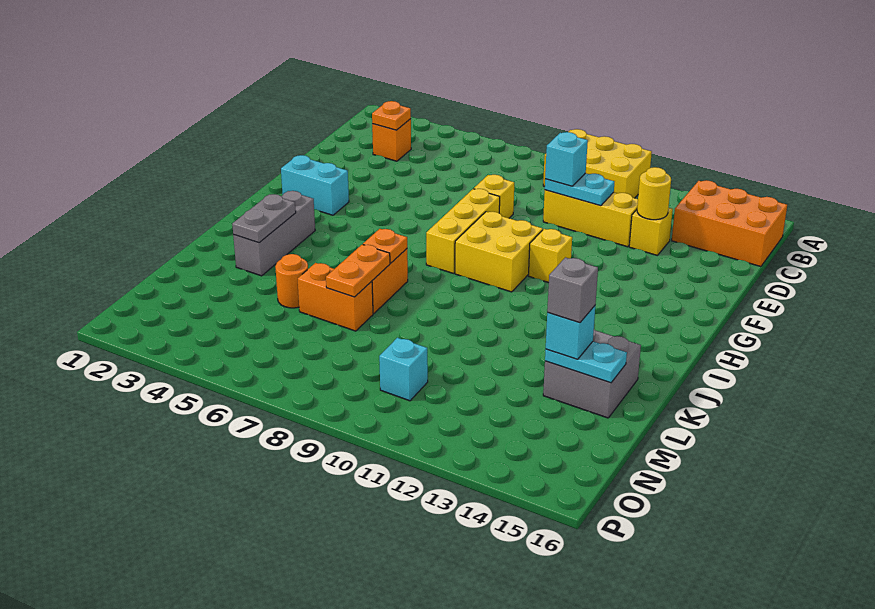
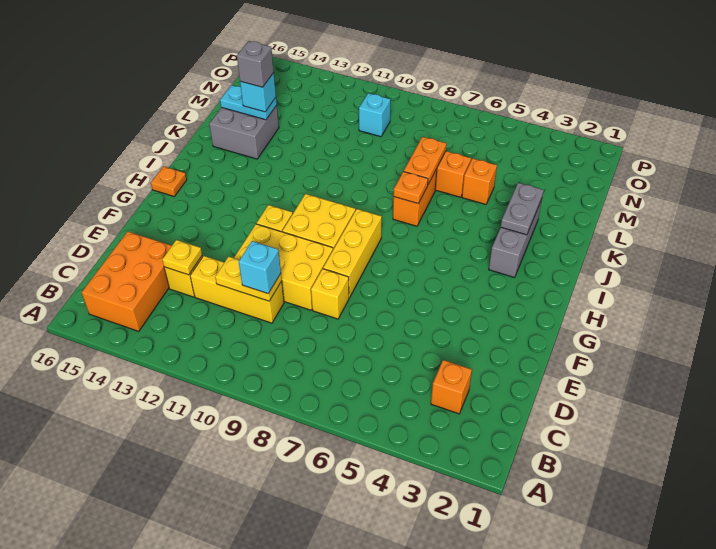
yellow 2x3 brick [543,129,652,198] -> yellow 2x3 brick moved to [234,224,333,310]
orange 2x3 brick [672,180,787,267] -> orange 2x3 brick turned to [82,232,172,331]
orange 1x1 plate [372,101,411,130] -> orange 1x1 plate moved to [151,166,187,196]
cyan 1x2 plate [545,173,614,206] -> yellow 1x2 plate [215,256,282,301]
yellow 1x1 round brick [637,167,671,220] -> yellow 1x1 plate [162,240,202,275]
cyan 1x2 brick [281,155,349,215] -> none
orange 1x1 round brick [275,254,308,308] -> orange 1x1 brick [462,159,497,204]

